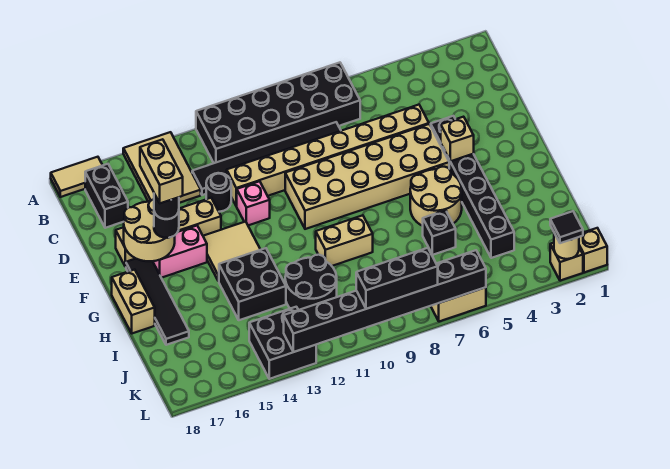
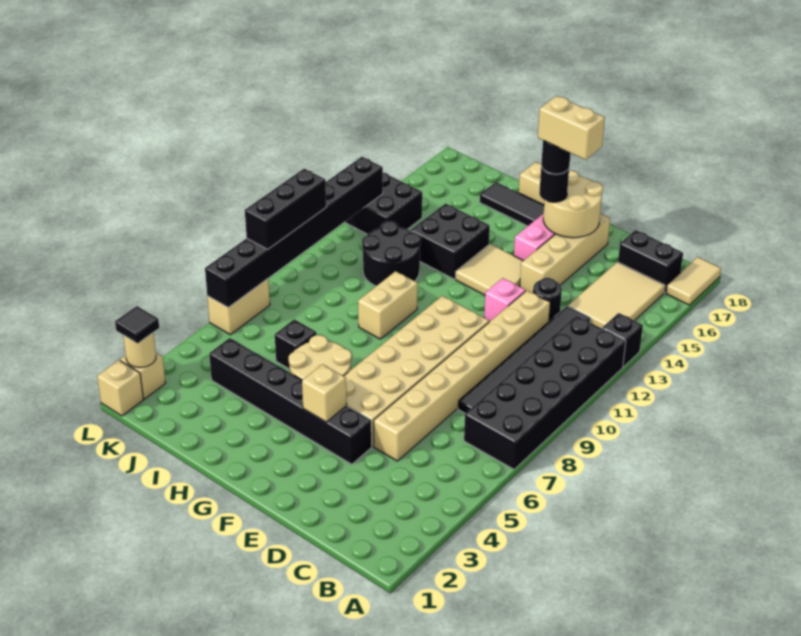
none -> black 1x1 brick [602,313,643,367]
tan 2x3 tile [123,132,201,203] -> tan 2x3 tile turned to [568,262,665,328]

